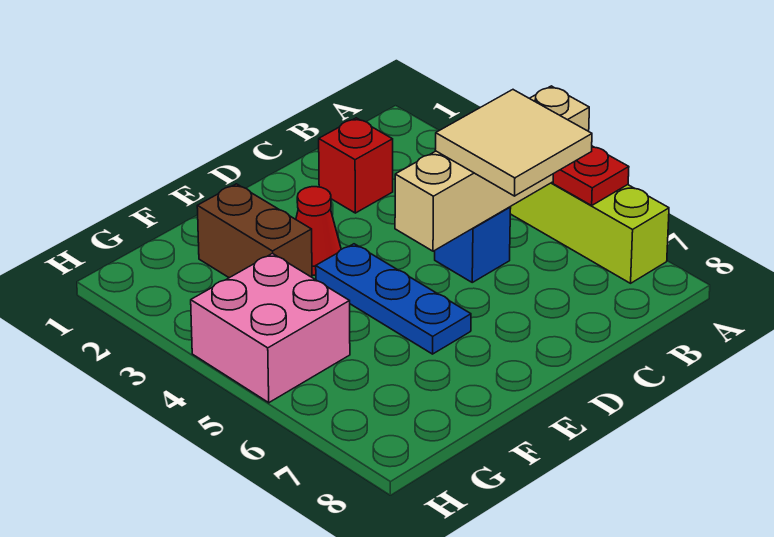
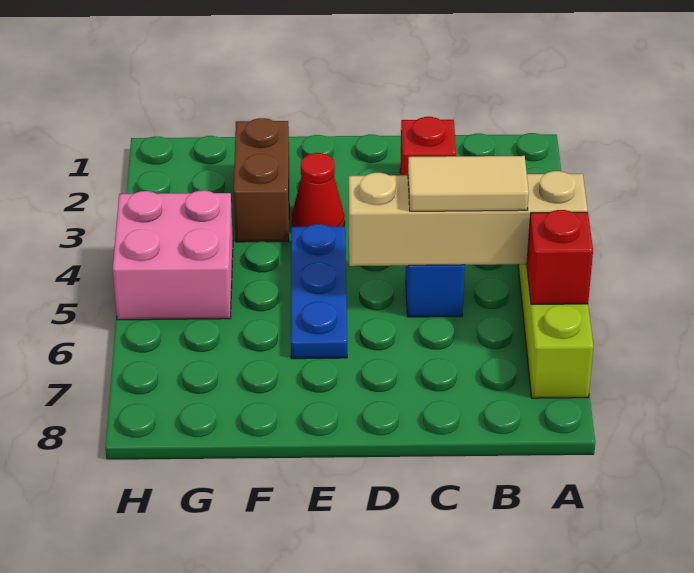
red 1x1 plate [553,146,629,205] -> red 1x1 brick [527,210,593,304]
tan 2x2 tile [435,90,592,196] -> tan 1x2 tile [408,156,529,211]

